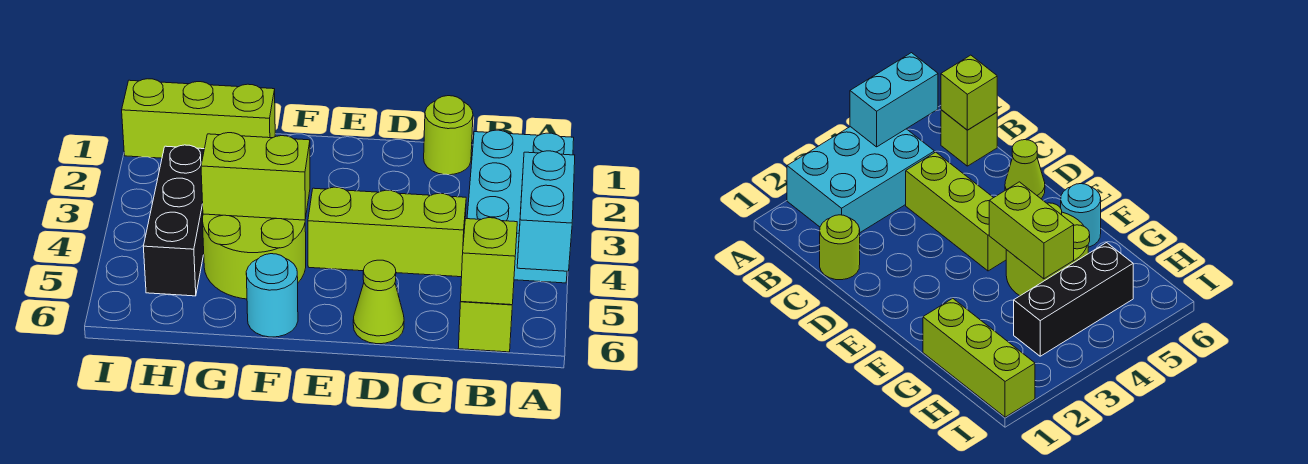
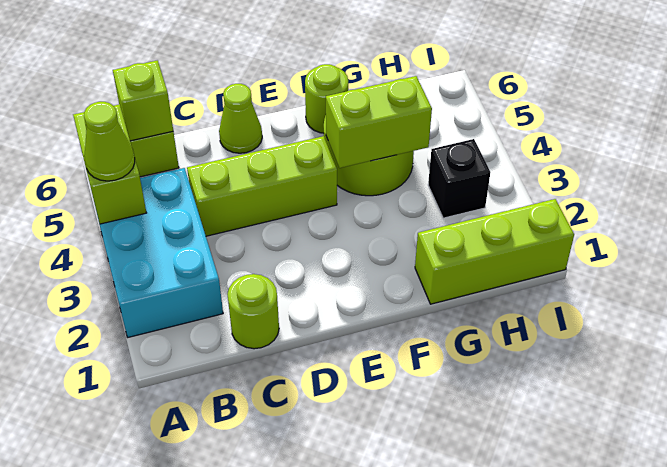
cyan 1x2 brick [517,151,575,271] -> lime 1x2 brick [73,104,146,224]
none -> lime 1x1 cone [84,102,135,181]
cyan 1x1 round brick [246,254,298,337] -> lime 1x1 round brick [305,64,348,133]
black 1x3 brick [143,145,204,296] -> black 1x1 brick [428,139,491,218]

